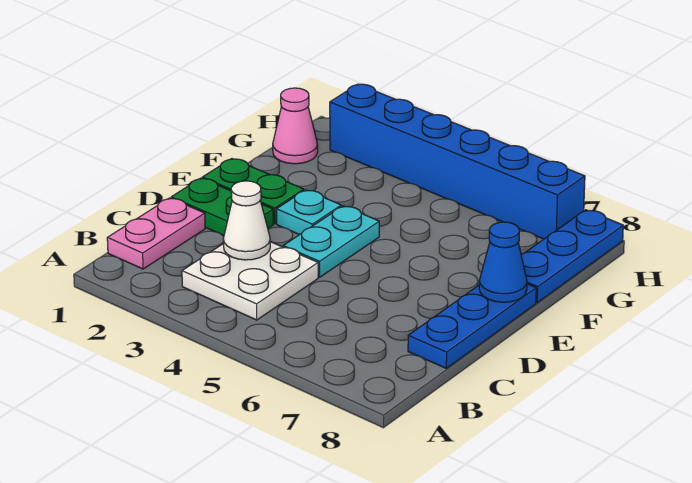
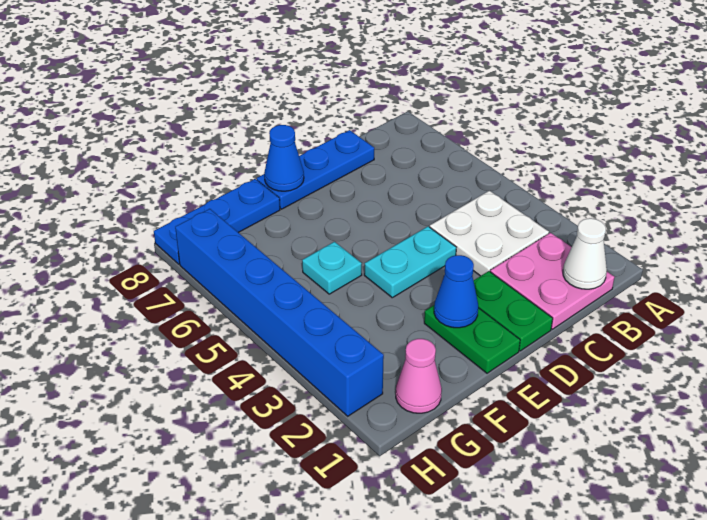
pink 1x2 plate [107,198,205,269] -> pink 2x2 plate [490,233,614,329]
white 1x1 cone [223,181,270,260] -> white 1x1 cone moved to [563,218,607,289]
none -> blue 1x1 cone [434,255,478,328]
cyan 1x1 plate [277,190,341,235] -> cyan 1x1 plate moved to [302,242,362,294]

